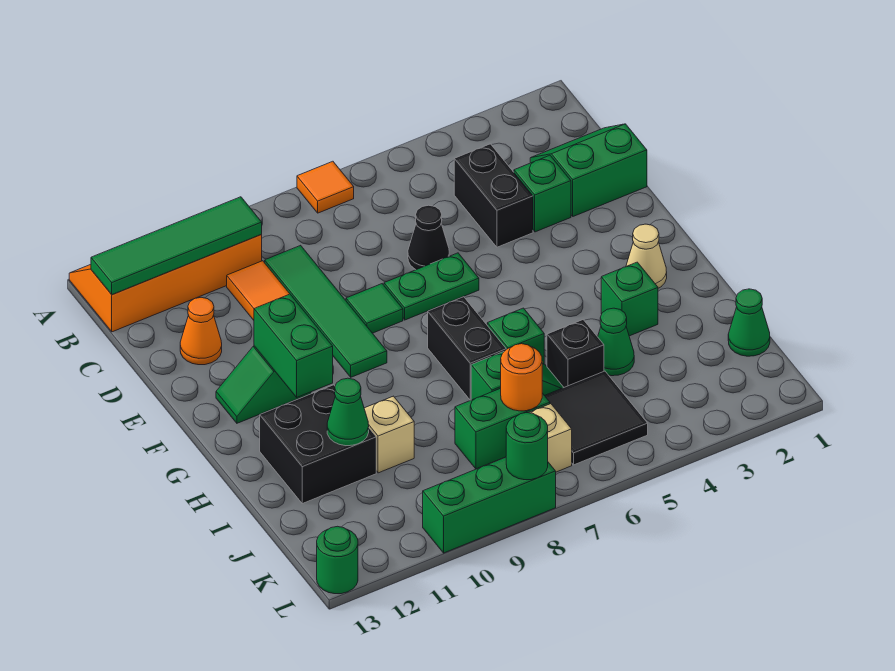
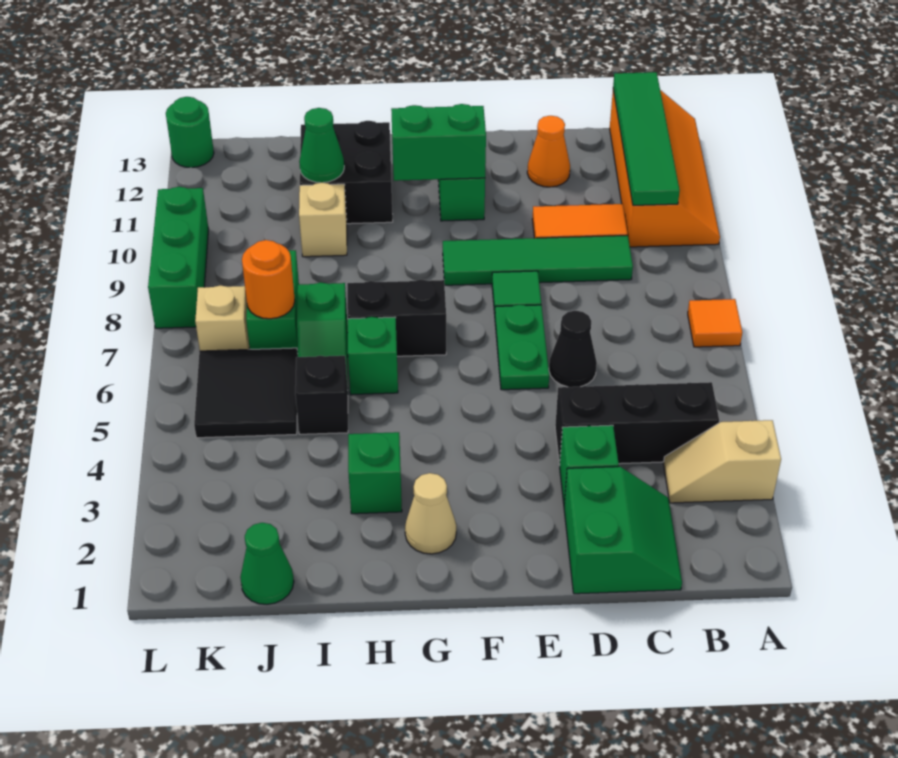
none -> tan 1x2 slope [663,420,781,503]
black 1x2 brick [454,144,533,247] -> black 1x3 brick [555,382,719,465]
green 1x1 cone [598,308,634,376] -> none
green 1x1 round brick [506,413,548,480] -> none

